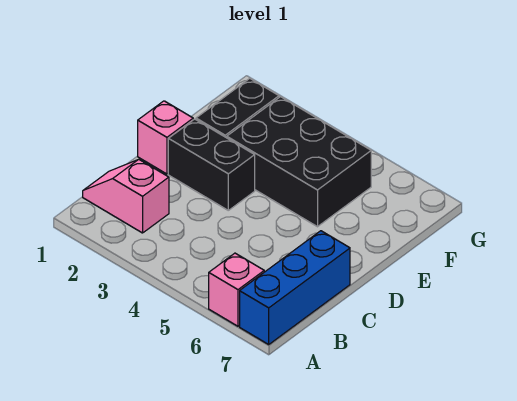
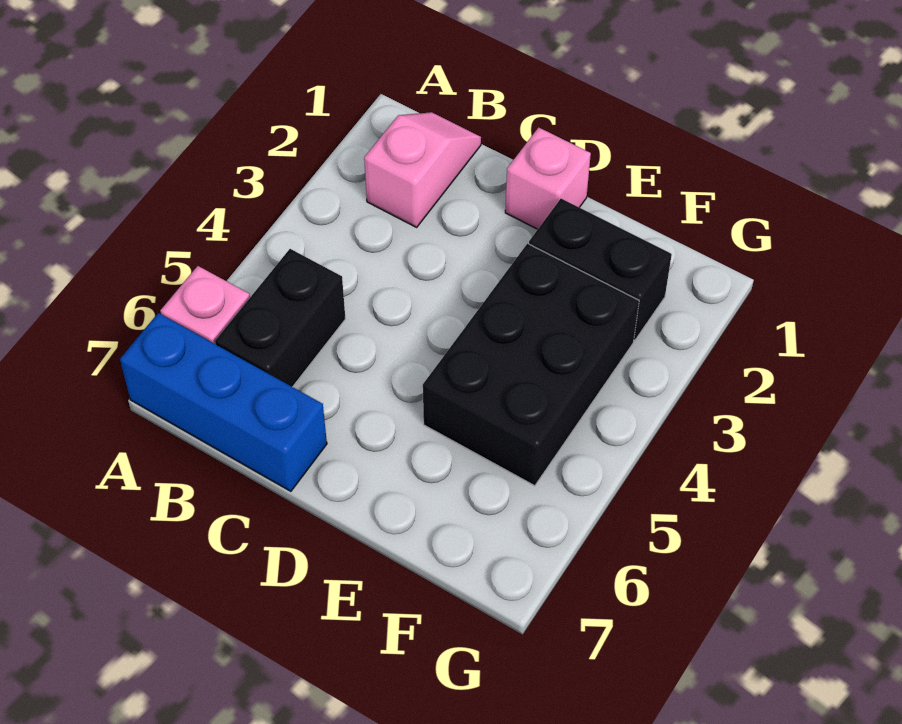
black 1x2 brick [168,119,255,210] -> black 1x2 brick moved to [215,249,345,387]

